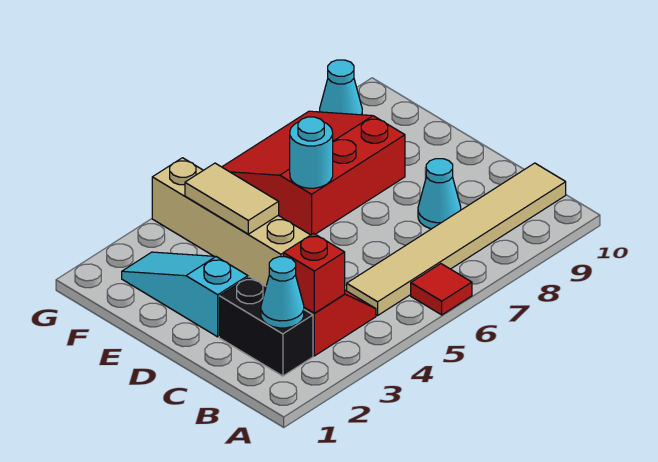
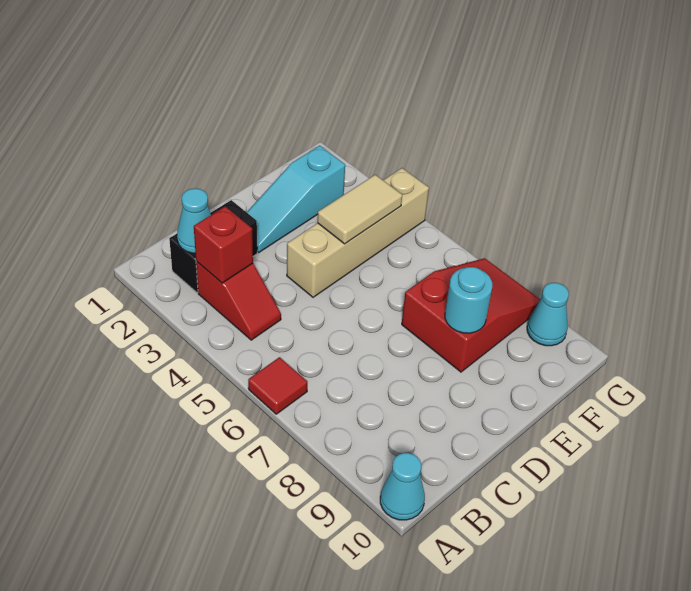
tan 1x6 tile [347,163,566,315] -> none
cyan 1x1 cone [418,159,461,229] -> cyan 1x1 cone moved to [380,453,425,520]
cyan 1x3 slope [122,252,248,337] -> cyan 1x3 slope turned to [247,146,345,252]
red 3x3 slope [222,111,405,235] -> red 2x3 slope [402,258,540,372]
cyan 1x1 round brick [290,117,333,188] -> cyan 1x1 round brick moved to [445,267,492,333]

